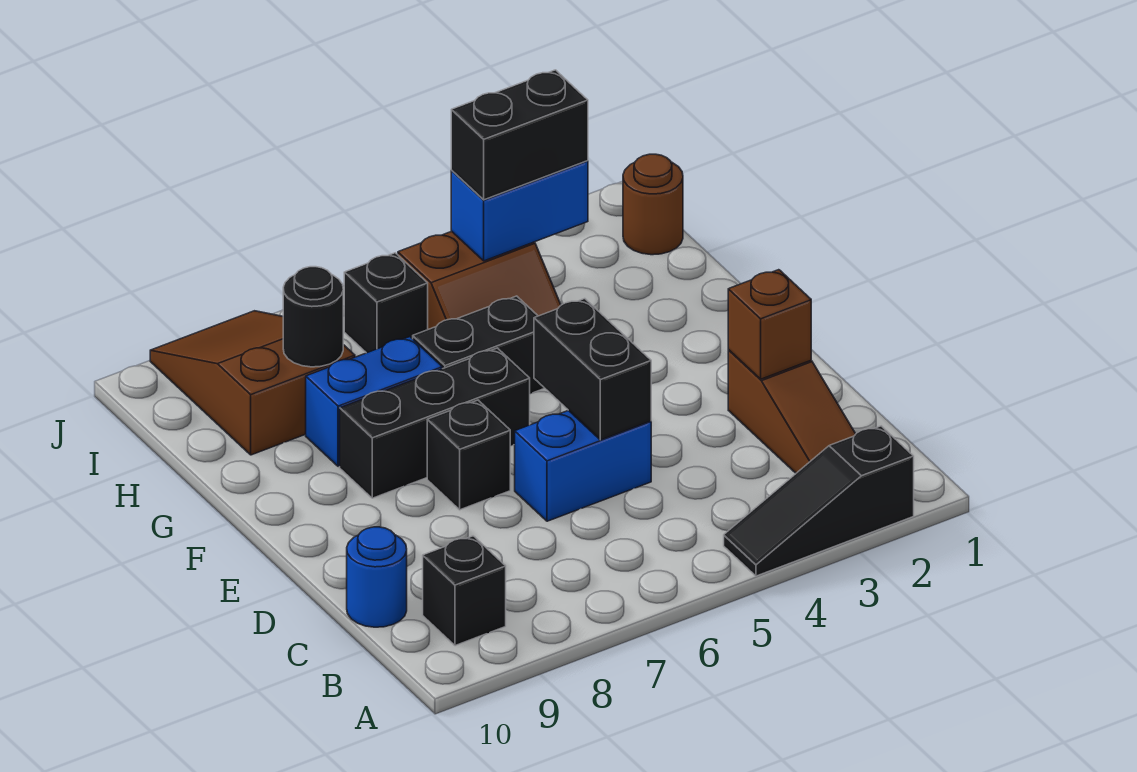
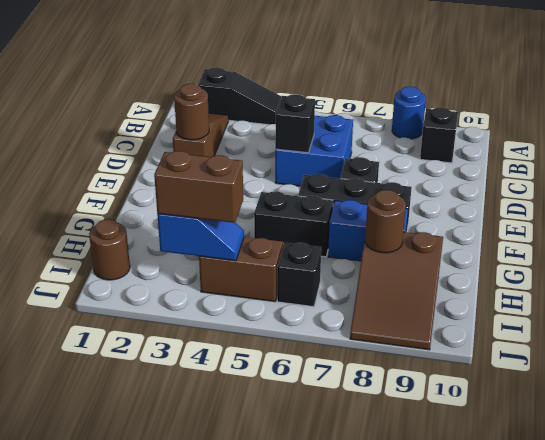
blue 1x1 round brick [347,527,407,627] -> blue 1x1 round brick moved to [392,87,426,139]
brown 1x1 brick [728,270,811,379] -> brown 1x1 round brick [174,84,209,140]
blue 1x2 brick [515,410,651,521] -> blue 2x2 brick [275,115,353,186]
black 1x2 brick [534,299,651,440] -> black 1x1 brick [275,94,315,153]
black 1x1 round brick [283,267,343,367] -> brown 1x1 round brick [365,190,406,253]
blue 1x2 brick [451,161,588,261] -> blue 1x2 slope [157,214,244,261]
black 1x2 brick [451,70,588,200] -> brown 1x2 brick [154,151,243,223]

